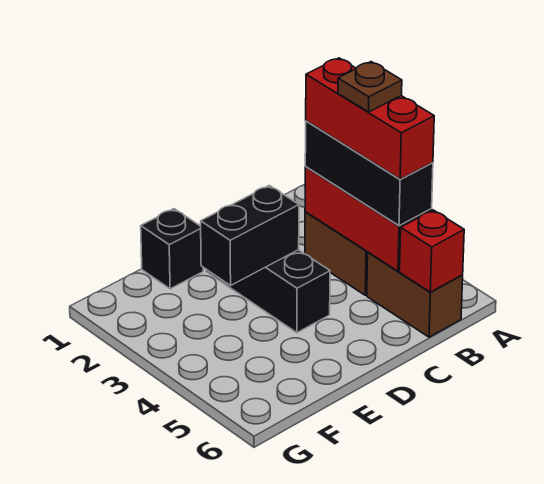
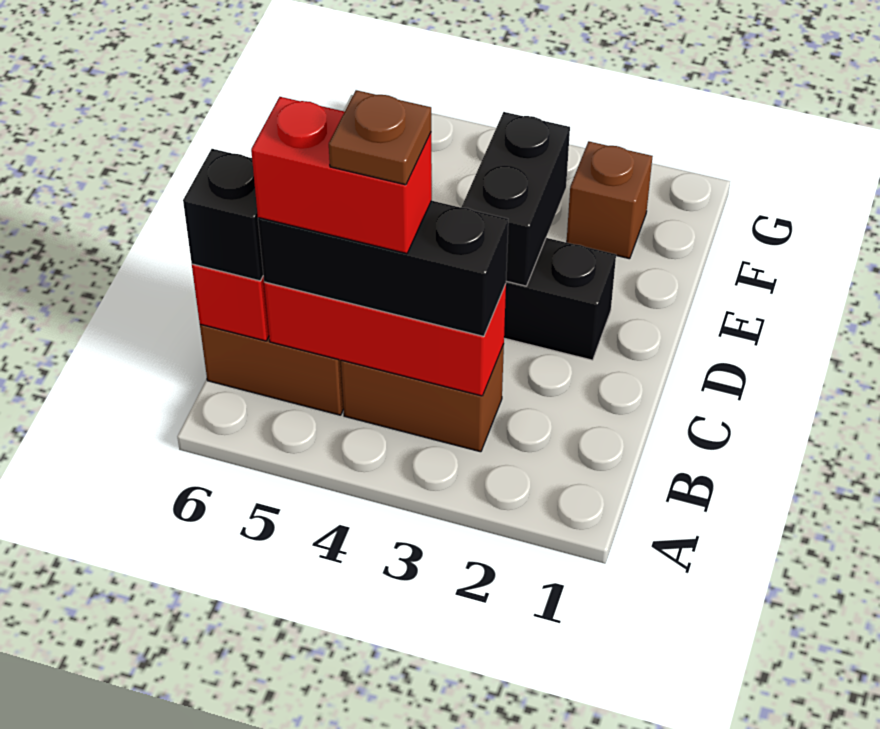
red 1x3 brick [306,58,434,179] -> red 1x2 brick [251,97,432,254]
black 1x1 brick [141,209,203,289] -> black 1x1 brick moved to [183,149,263,281]
none -> brown 1x1 brick [567,141,653,259]

